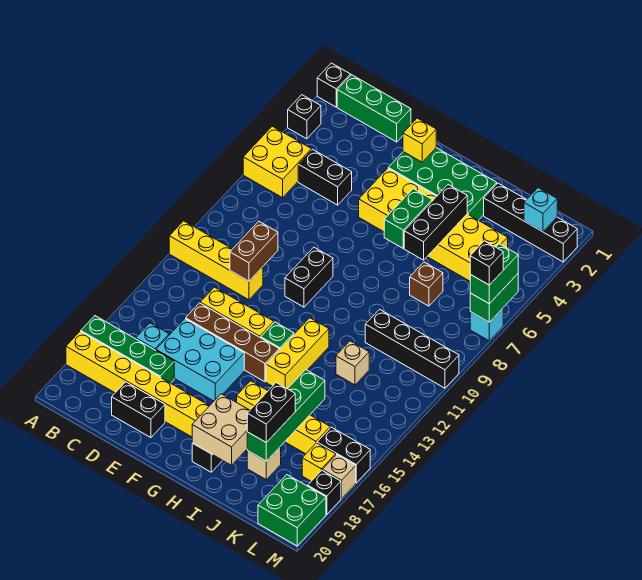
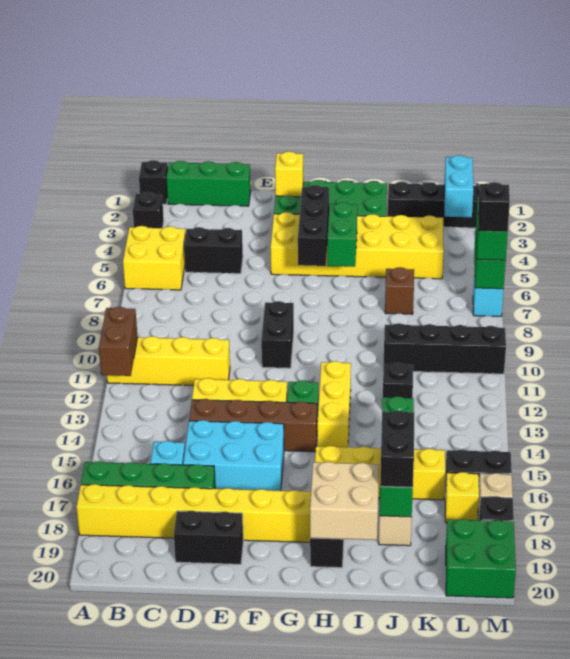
brown 1x2 brick [230,221,278,281] -> brown 1x2 brick moved to [99,307,138,376]
black 1x3 brick [404,185,467,260] -> black 1x3 brick moved to [298,185,329,266]
tan 1x1 brick [336,341,369,385] -> black 1x1 brick [383,363,413,398]
cyan 1x1 brick [524,188,557,232] -> cyan 1x2 brick [444,155,473,217]

